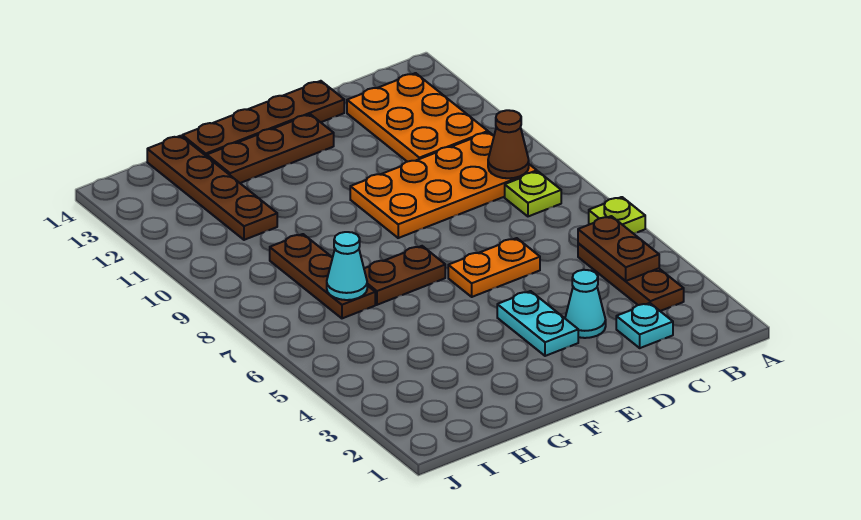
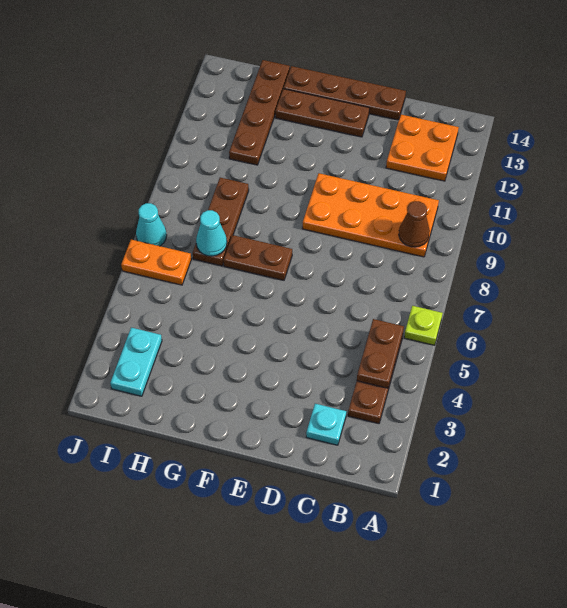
lime 1x1 plate [505,171,561,216] -> none
orange 2x3 plate [347,73,488,162] -> orange 2x2 plate [386,115,459,181]
cyan 1x1 cone [565,270,606,338] -> cyan 1x1 cone moved to [136,203,167,246]
orange 1x2 plate [448,238,540,297] -> orange 1x2 plate moved to [121,240,191,285]
cyan 1x2 plate [497,291,578,356] -> cyan 1x2 plate moved to [110,328,162,396]

